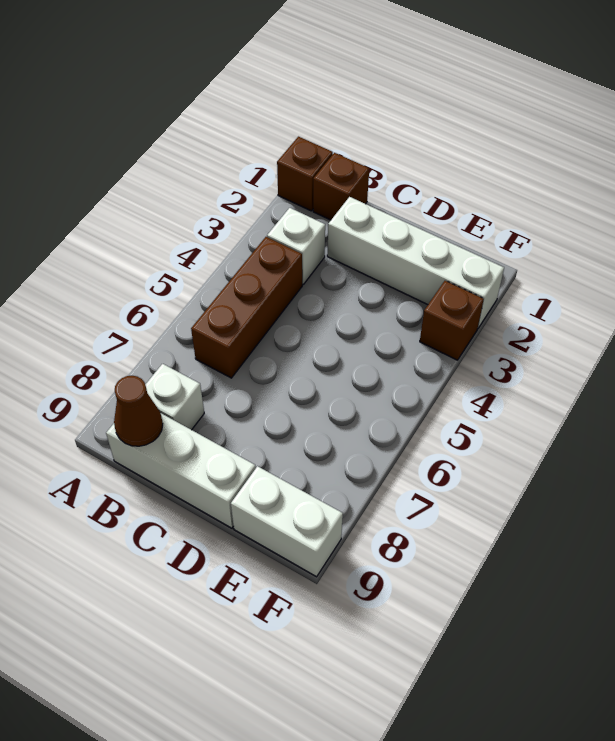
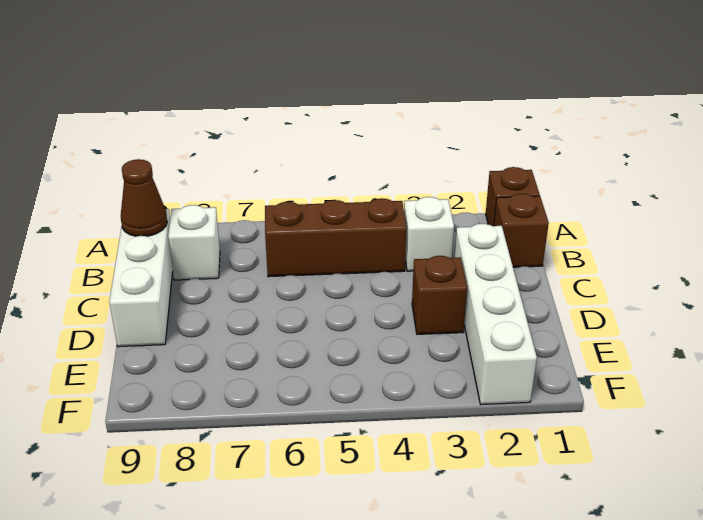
white 1x2 brick [231,466,343,577] -> none
brown 1x1 brick [420,281,484,360] -> brown 1x1 brick moved to [412,256,467,334]

